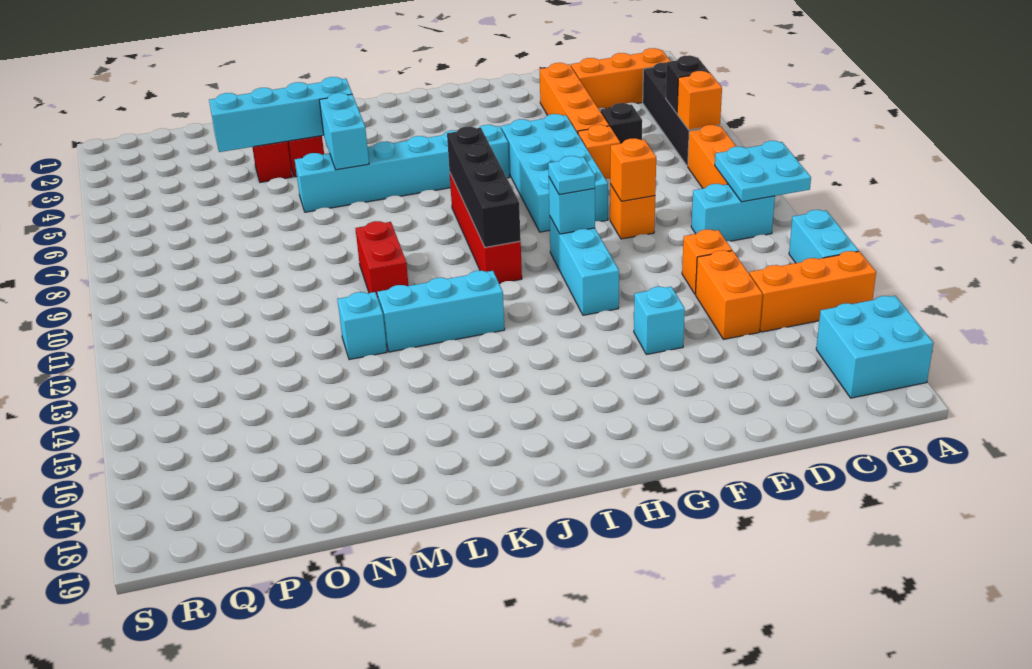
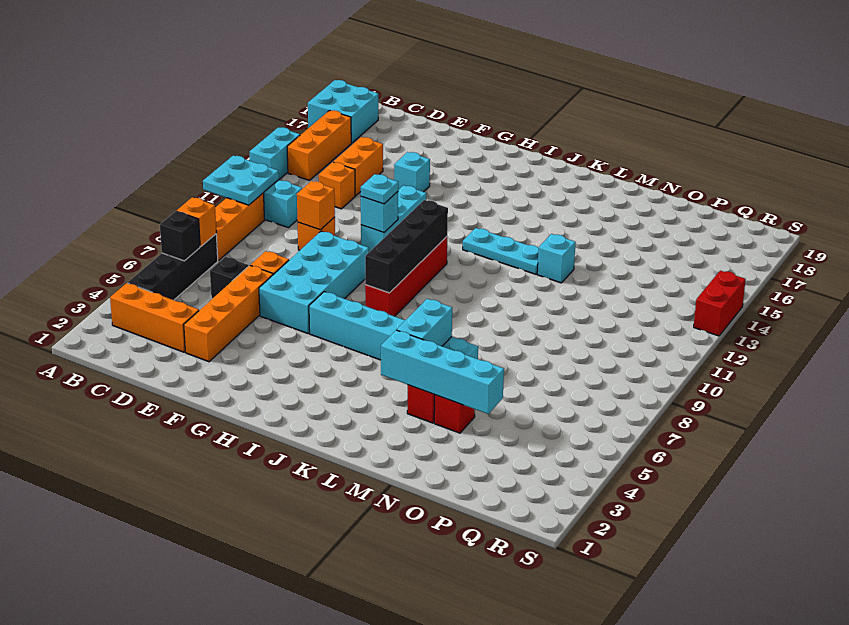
orange 1x3 brick [749,251,876,332] -> orange 1x3 brick turned to [287,110,351,180]
cyan 1x3 brick [377,271,505,352] -> cyan 1x3 plate [463,228,539,274]
red 1x2 brick [355,221,409,298] -> red 1x2 brick moved to [694,271,746,336]

